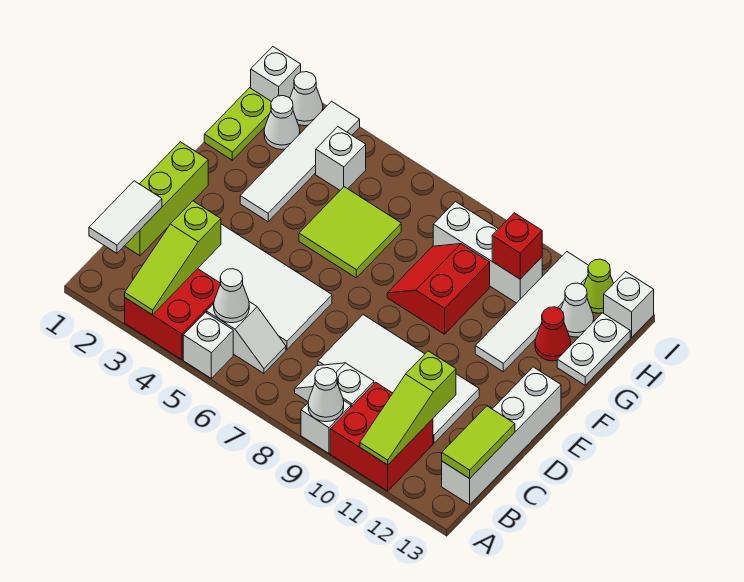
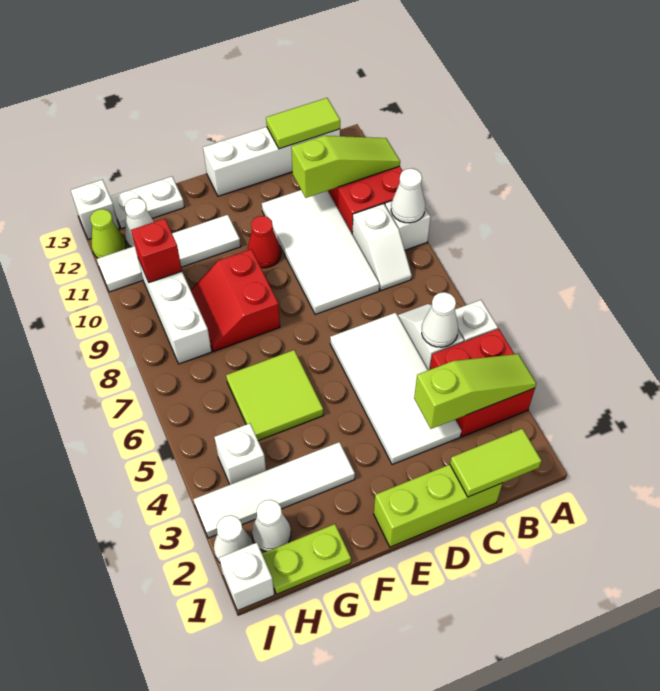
white 1x2 tile [89,181,162,253] -> lime 1x2 tile [450,429,542,497]
red 2x2 slope [387,244,490,334] -> red 2x2 slope turned to [191,249,280,351]
red 1x1 cone [535,307,571,361] -> red 1x1 cone moved to [248,216,281,268]

